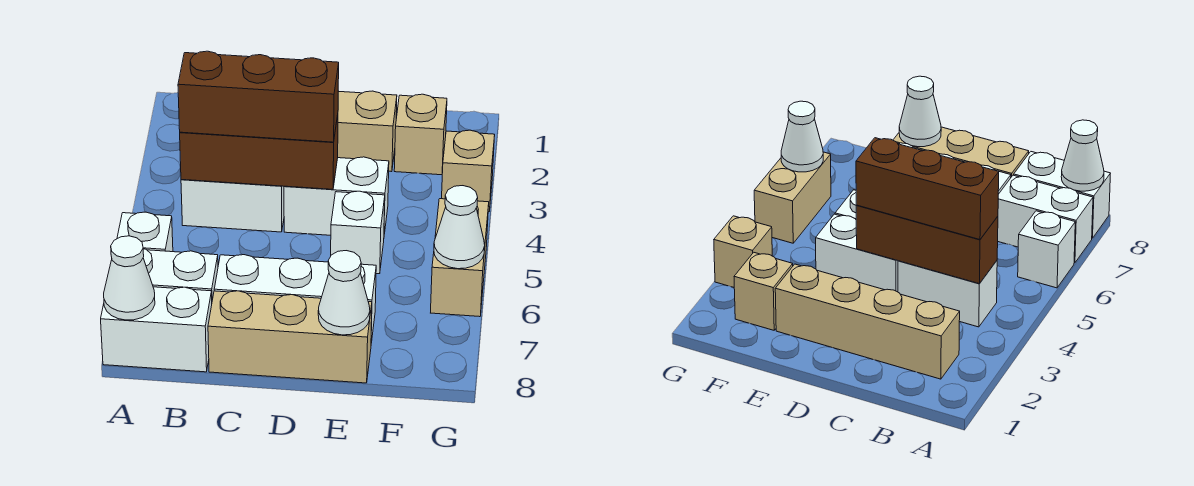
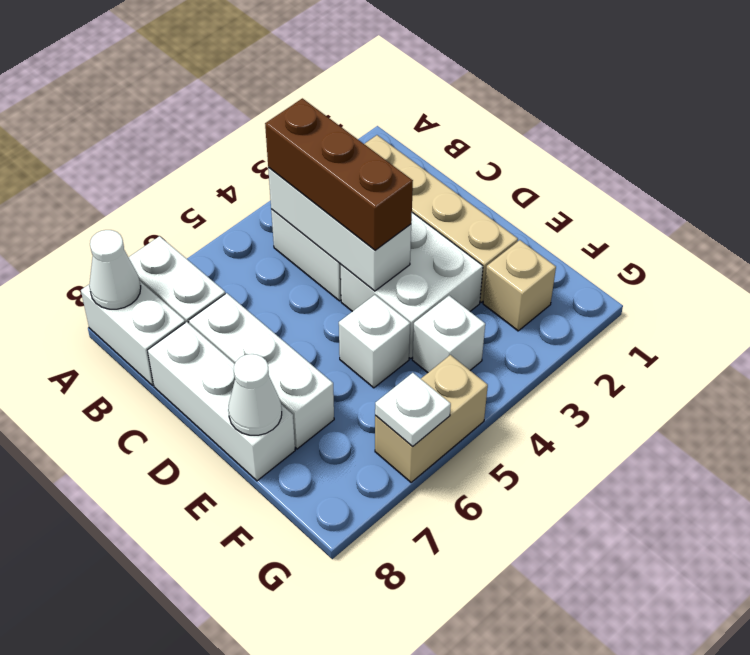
white 1x1 brick [117,212,173,252] -> white 1x1 brick moved to [412,296,485,373]
brown 1x3 brick [180,115,338,189] -> white 1x3 brick [268,168,411,291]
tan 1x3 brick [208,291,372,383] -> white 1x3 brick [148,322,295,481]
white 1x2 brick [284,157,389,235] -> white 2x2 brick [341,213,483,358]
tan 1x1 brick [442,130,495,212] -> none
white 1x1 cone [434,186,485,269] -> white 1x1 plate [375,373,451,447]

